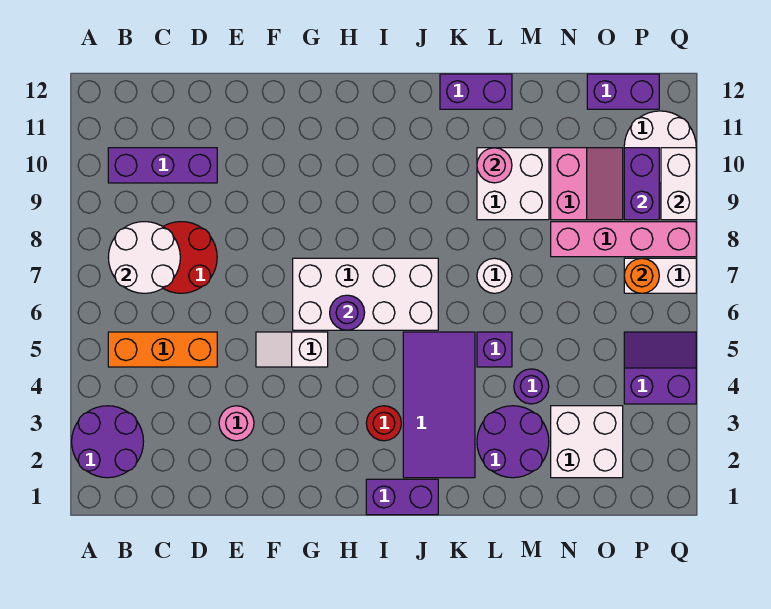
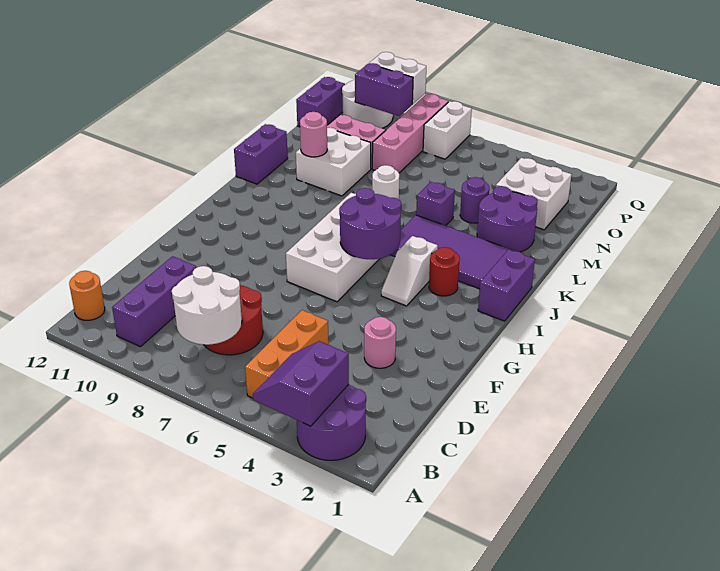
white 1x2 slope [256,332,328,367] -> white 1x2 slope moved to [381,236,438,306]
purple 1x1 round brick [330,295,365,330] -> purple 2x2 round brick [339,188,401,259]
purple 2x2 slope [624,332,696,404] -> purple 2x2 slope moved to [253,341,349,426]
orange 1x1 round brick [624,258,659,293] -> orange 1x1 round brick moved to [69,271,105,320]

